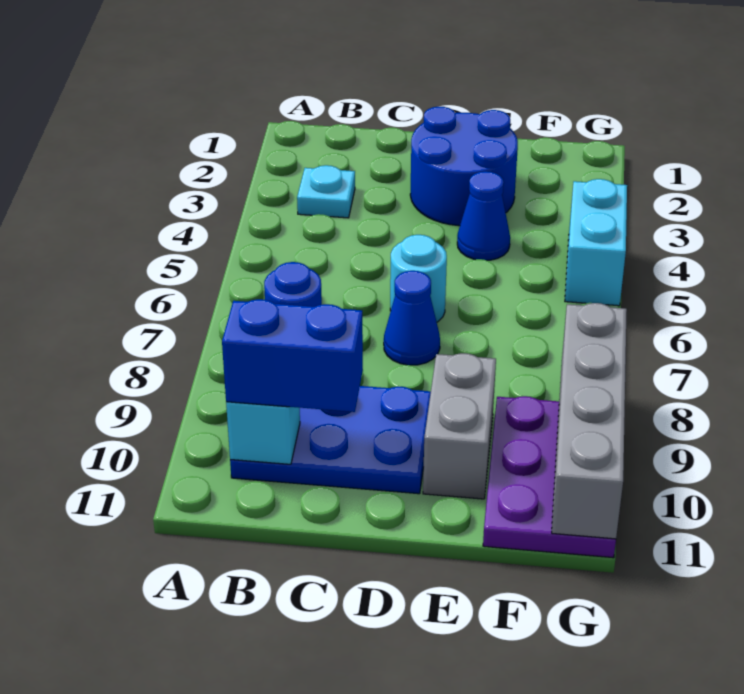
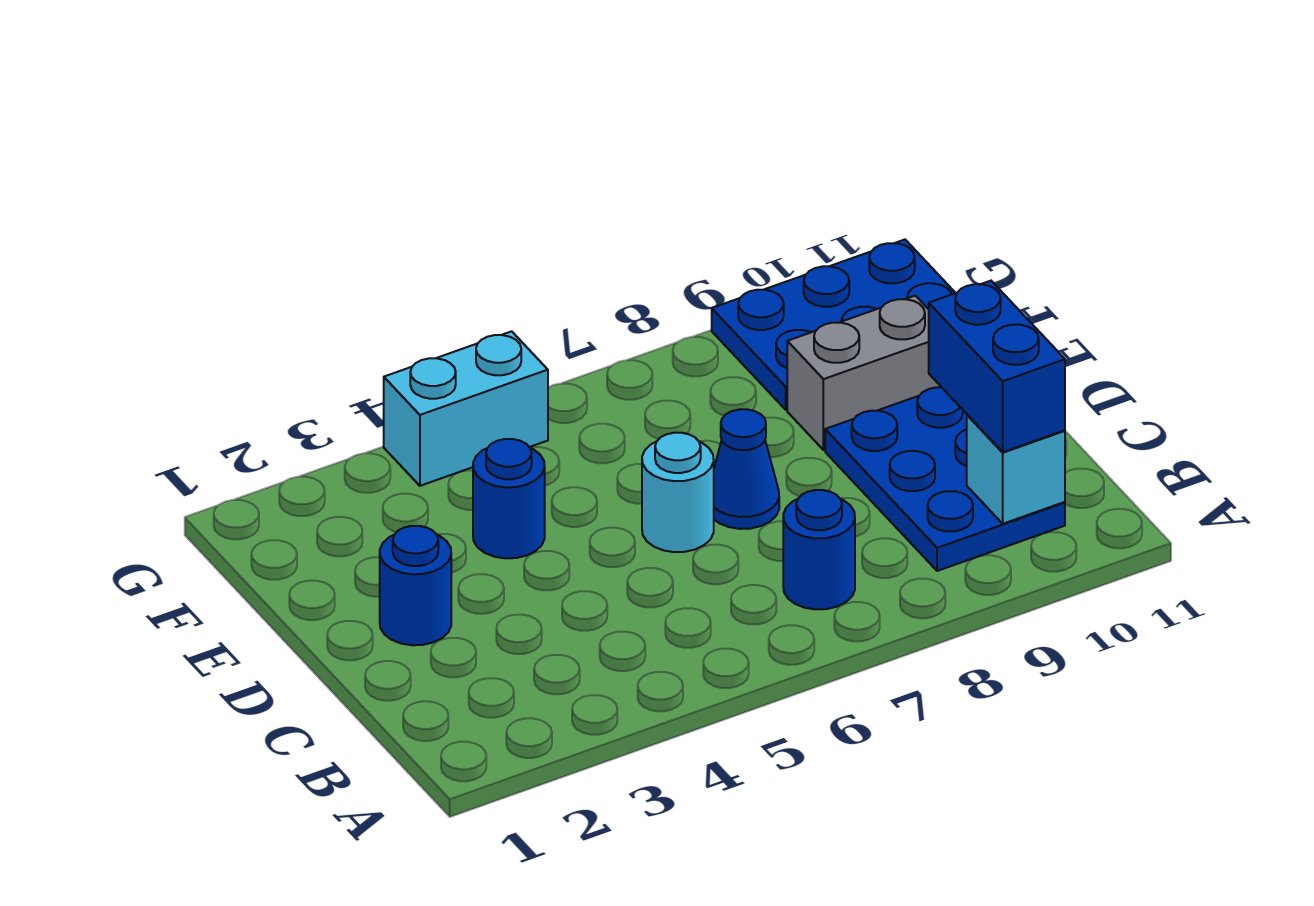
cyan 1x1 plate [297,165,355,218] -> none
blue 2x2 round brick [410,106,518,226] -> blue 1x1 round brick [380,526,451,645]
blue 1x1 cone [457,171,510,260] -> blue 1x1 round brick [473,439,545,558]
purple 2x3 plate [483,396,616,558] -> blue 2x3 plate [712,240,955,410]
grey 1x4 brick [552,303,627,539] -> none

